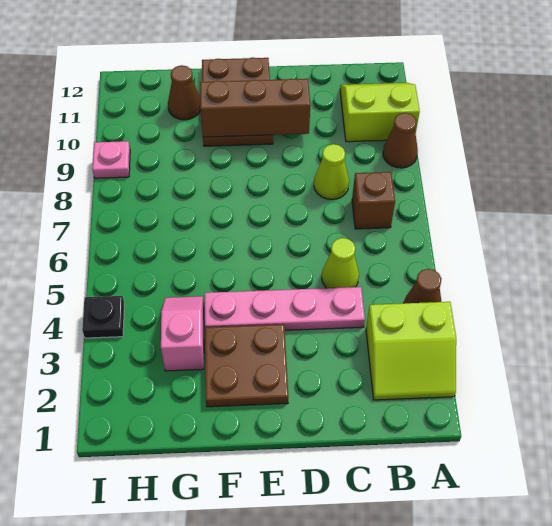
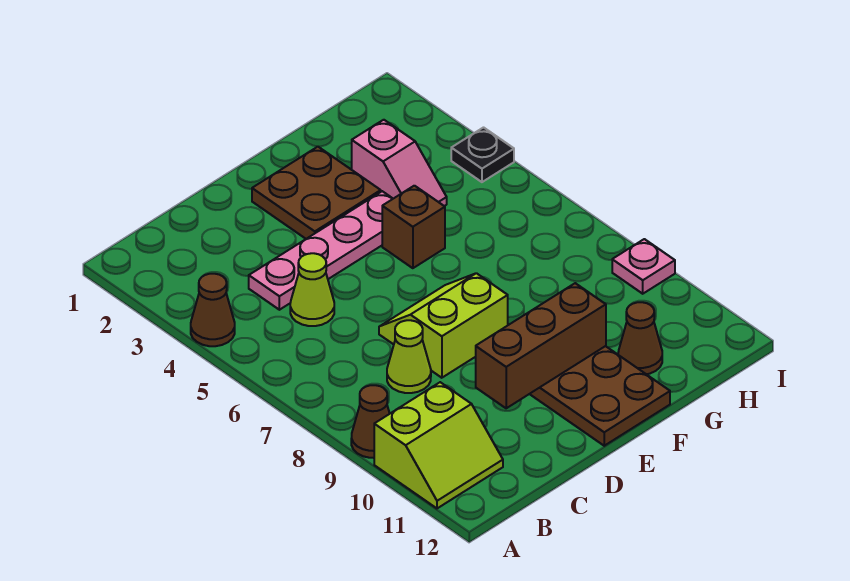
lime 2x2 slope [366,302,456,400] -> lime 2x2 slope moved to [379,273,508,378]
brown 1x1 brick [352,172,395,229] -> brown 1x1 brick moved to [382,186,445,268]

